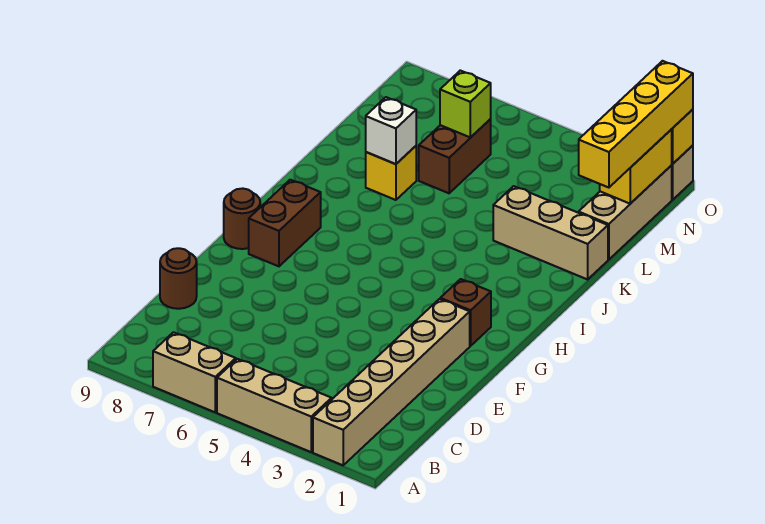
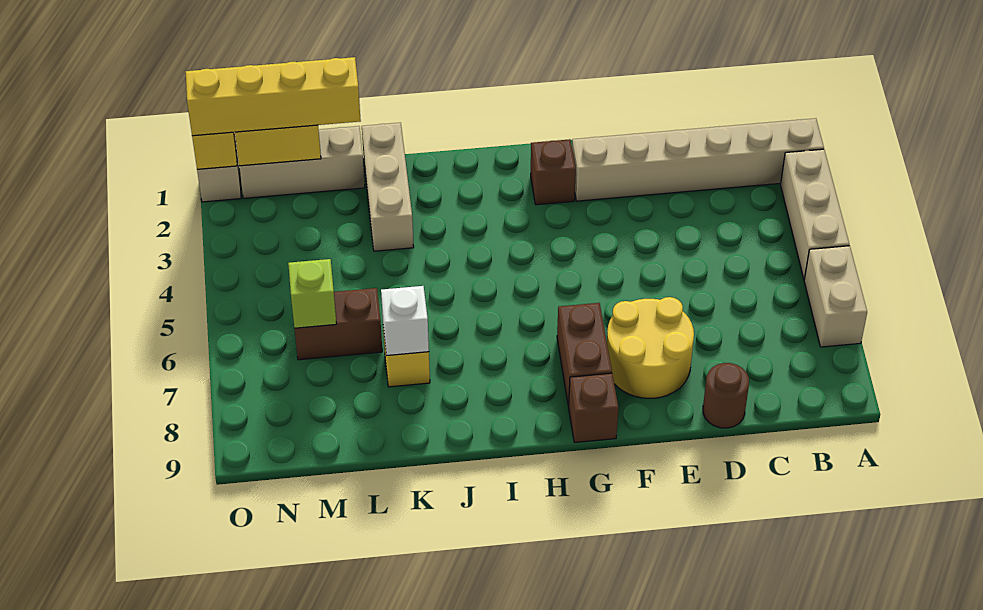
none -> yellow 2x2 round brick [607,297,694,398]
brown 1x2 brick [249,180,321,266] -> brown 1x2 brick turned to [557,303,612,406]
brown 1x1 round brick [224,188,260,249] -> brown 1x1 brick [569,373,618,443]

